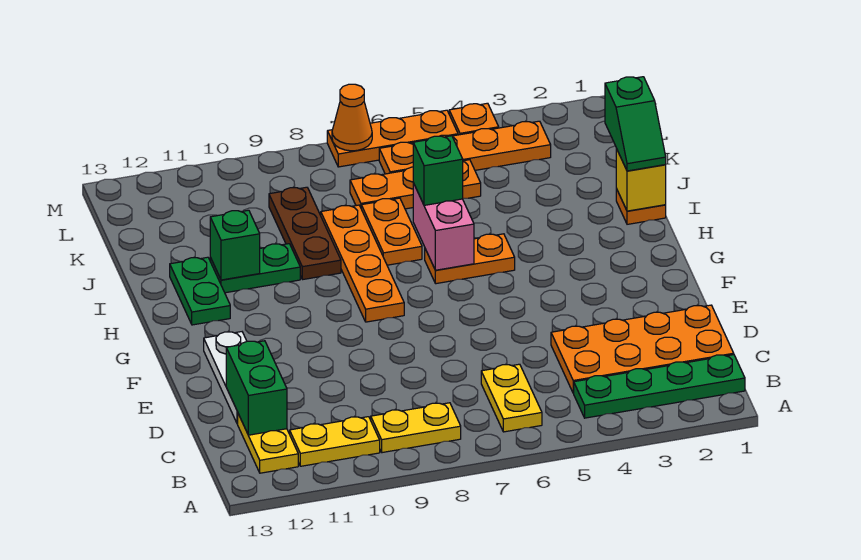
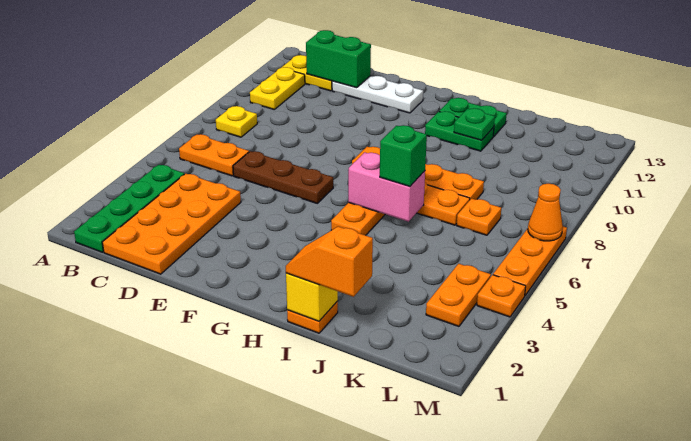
yellow 1x2 plate [481,364,542,432] -> orange 1x2 plate [179,134,249,176]
yellow 1x2 plate [371,403,461,453] -> yellow 1x1 plate [216,106,257,137]
green 1x2 slope [605,77,666,171] -> orange 1x2 slope [286,227,373,297]
brown 1x3 plate [269,187,341,280] -> brown 1x3 plate moved to [233,151,333,203]
green 1x2 plate [210,244,300,293] -> green 1x2 plate turned to [425,111,494,151]
green 1x1 brick [210,210,260,280] -> green 1x1 plate [454,108,495,140]
orange 1x3 plate [350,160,481,209] -> orange 1x1 plate [457,199,501,235]
orange 1x4 plate [379,121,551,174] -> orange 1x2 plate [426,264,491,326]

